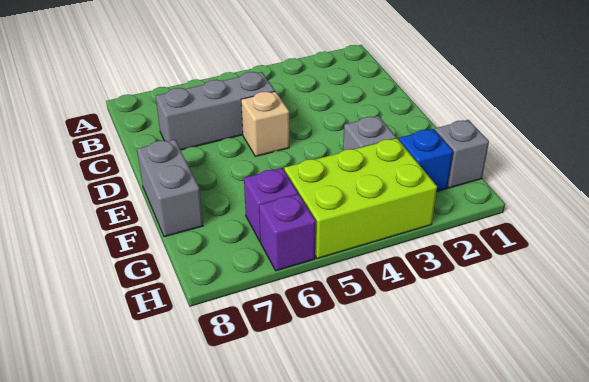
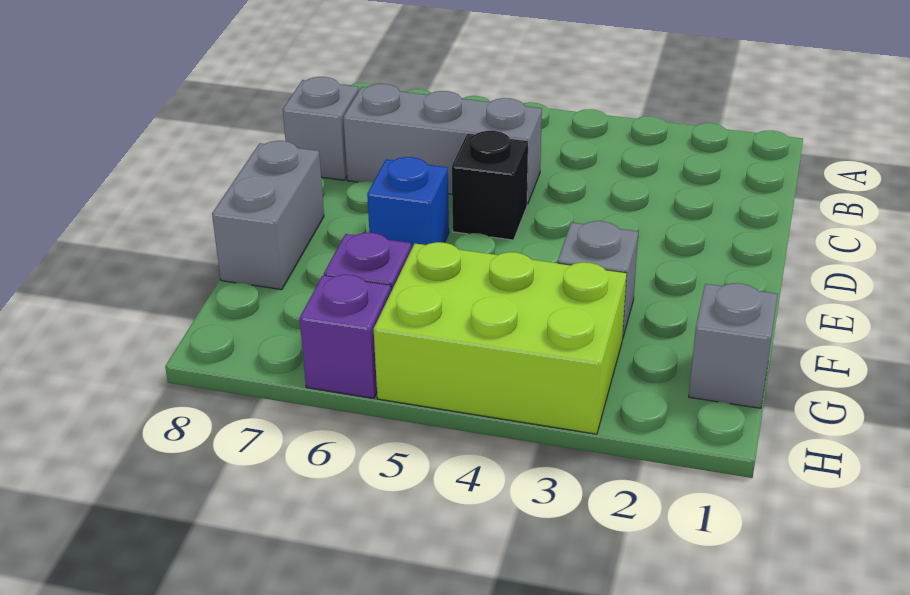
none -> grey 1x1 brick [283,77,359,180]
tan 1x1 brick [241,91,289,156] -> black 1x1 brick [452,131,528,240]
blue 1x1 brick [399,129,453,191] -> blue 1x1 brick moved to [367,157,449,249]

